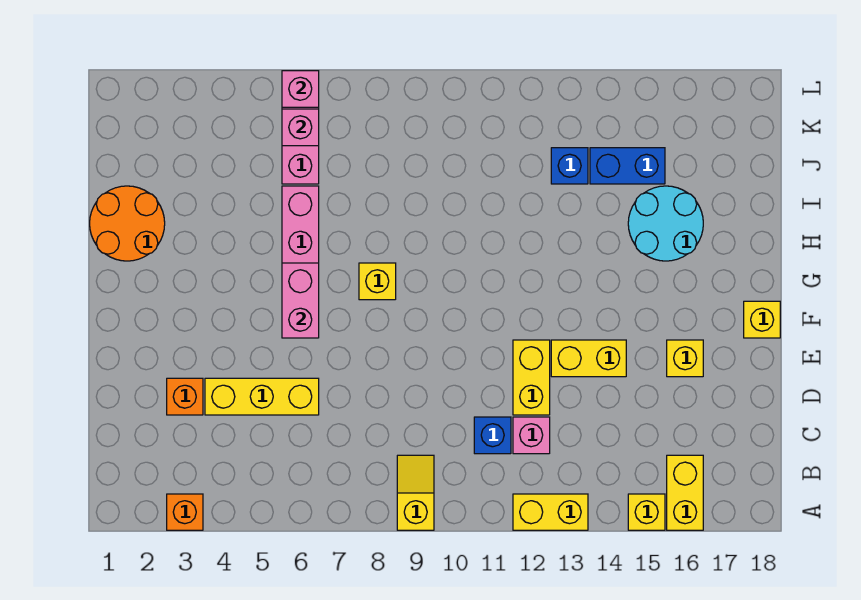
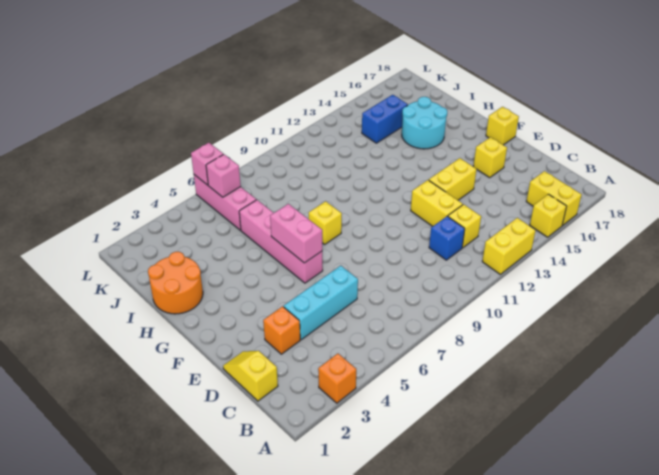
yellow 1x2 slope [397,455,434,530] -> yellow 1x2 slope moved to [223,351,278,401]
pink 1x1 brick [513,417,550,454] -> yellow 1x1 brick [448,204,481,248]
yellow 1x3 brick [205,378,319,415] -> cyan 1x3 brick [284,266,358,340]
blue 1x1 brick [551,148,588,184] -> none

